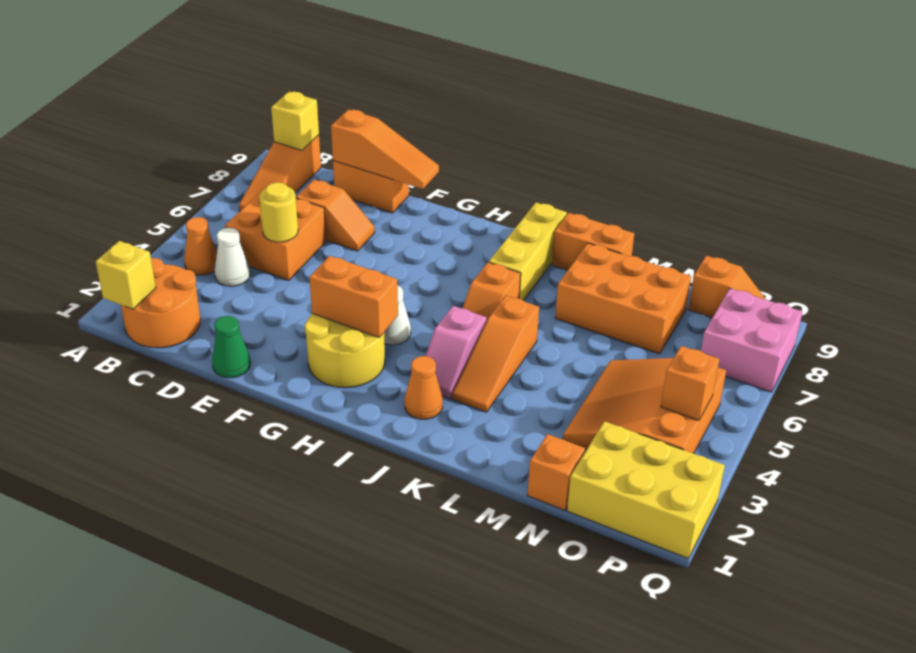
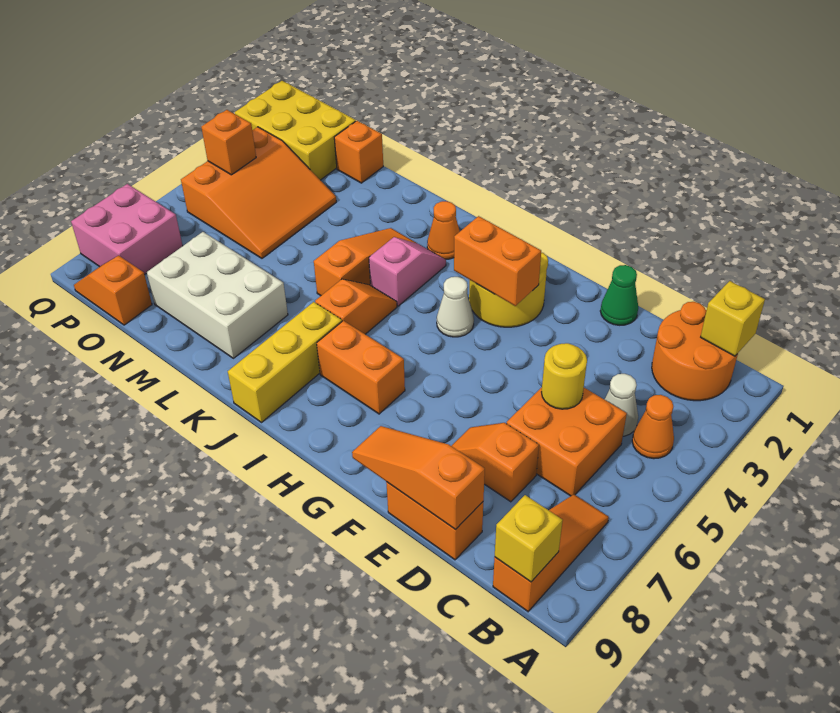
orange 1x2 brick [552,213,634,271] -> orange 1x2 brick moved to [317,321,405,414]
orange 2x3 brick [555,243,691,354] -> white 2x3 brick [147,232,288,358]

